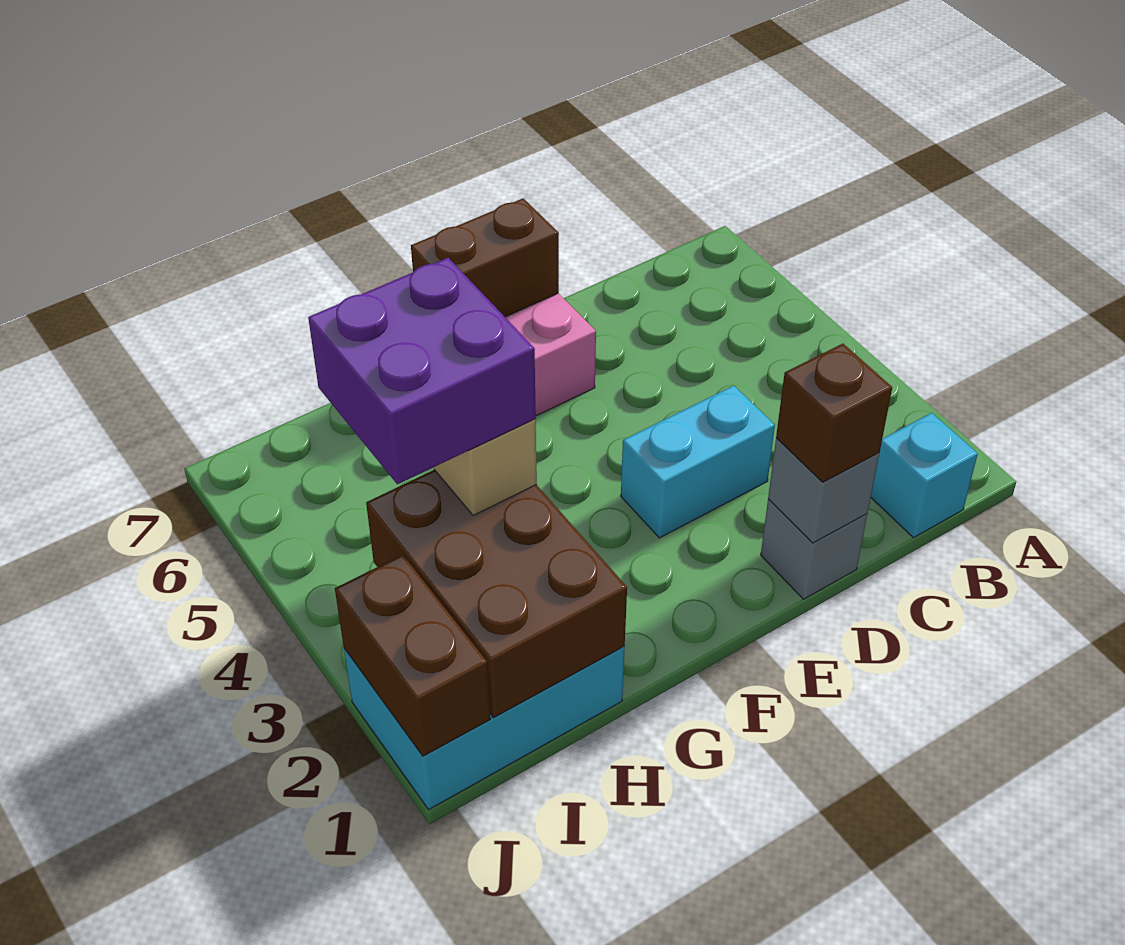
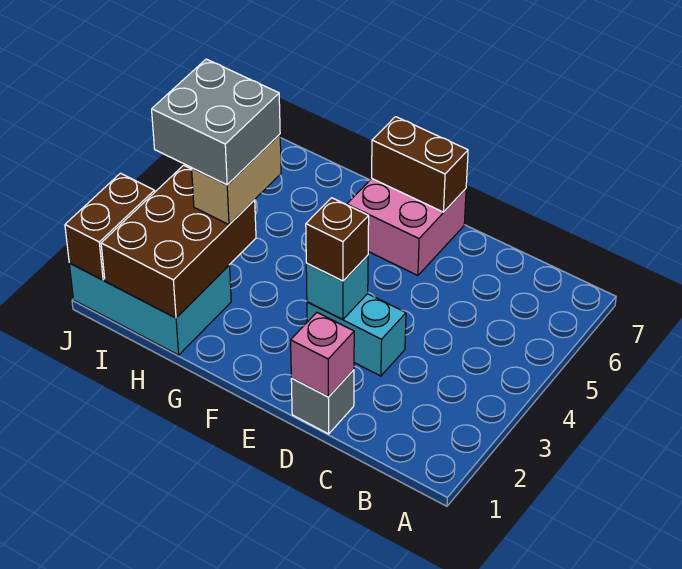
cyan 1x1 brick [871,413,978,538] -> cyan 1x1 brick moved to [306,255,368,320]
grey 1x1 brick [768,438,879,543] -> pink 1x1 brick [291,313,354,397]
brown 1x1 brick [776,344,892,482] -> brown 1x1 brick moved to [306,198,369,281]
purple 2x2 brick [308,258,536,484] -> grey 2x2 brick [152,59,280,185]

